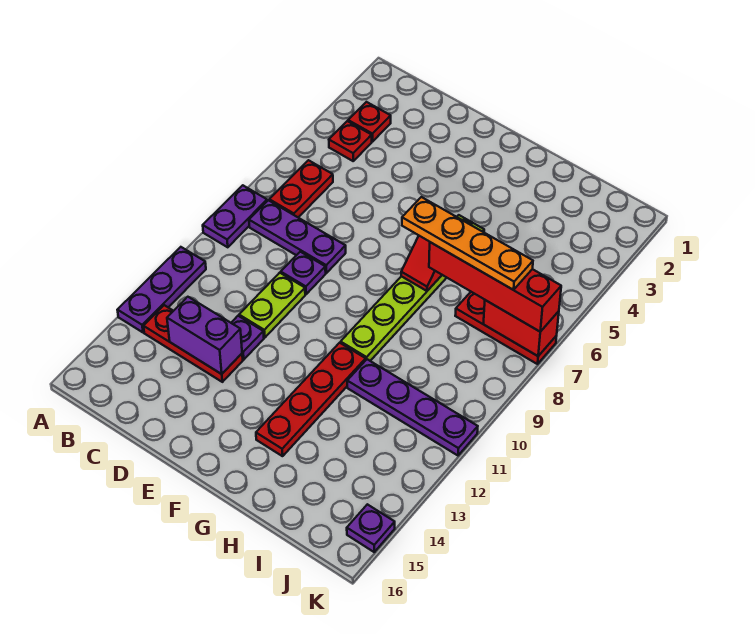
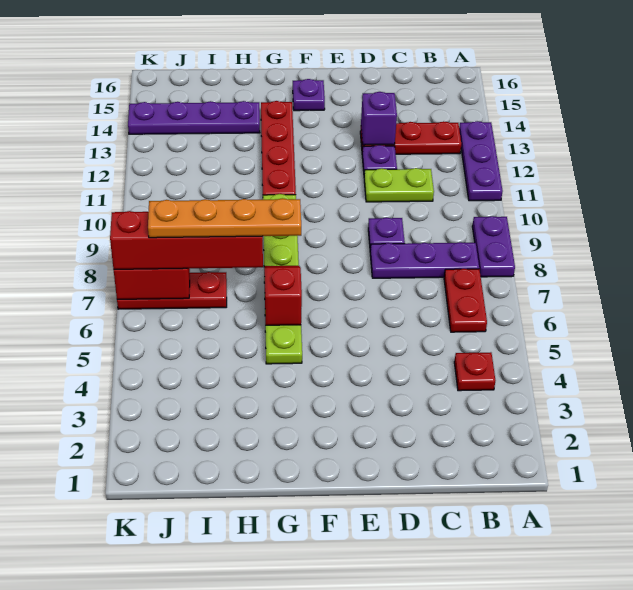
red 1x1 plate [348,102,391,142] -> none
purple 1x2 brick [167,297,242,374] -> purple 1x1 brick [361,92,397,145]
lime 1x2 plate [239,273,305,338] -> lime 1x2 plate turned to [364,168,434,202]
purple 1x4 plate [347,359,478,455] -> purple 1x4 plate moved to [128,101,260,134]
purple 1x1 plate [347,504,395,552] -> purple 1x1 plate moved to [293,79,325,111]

